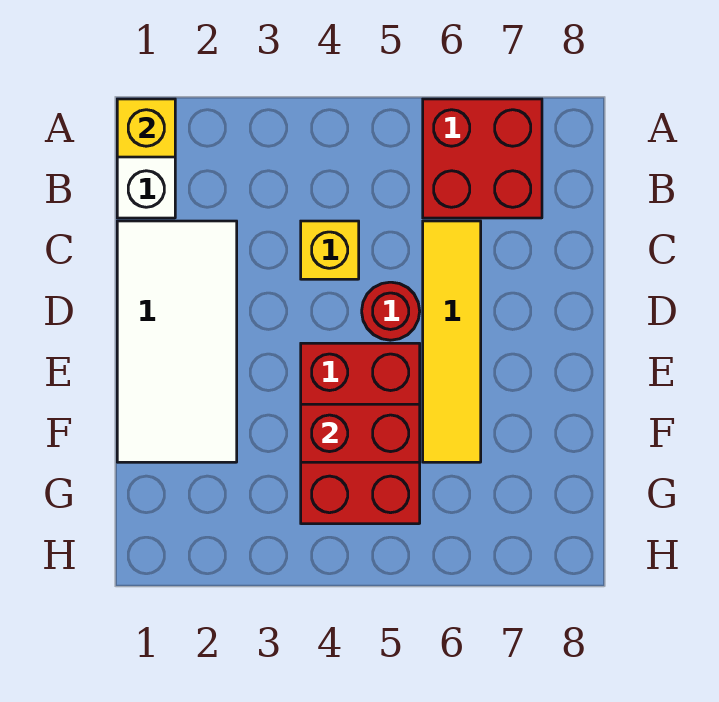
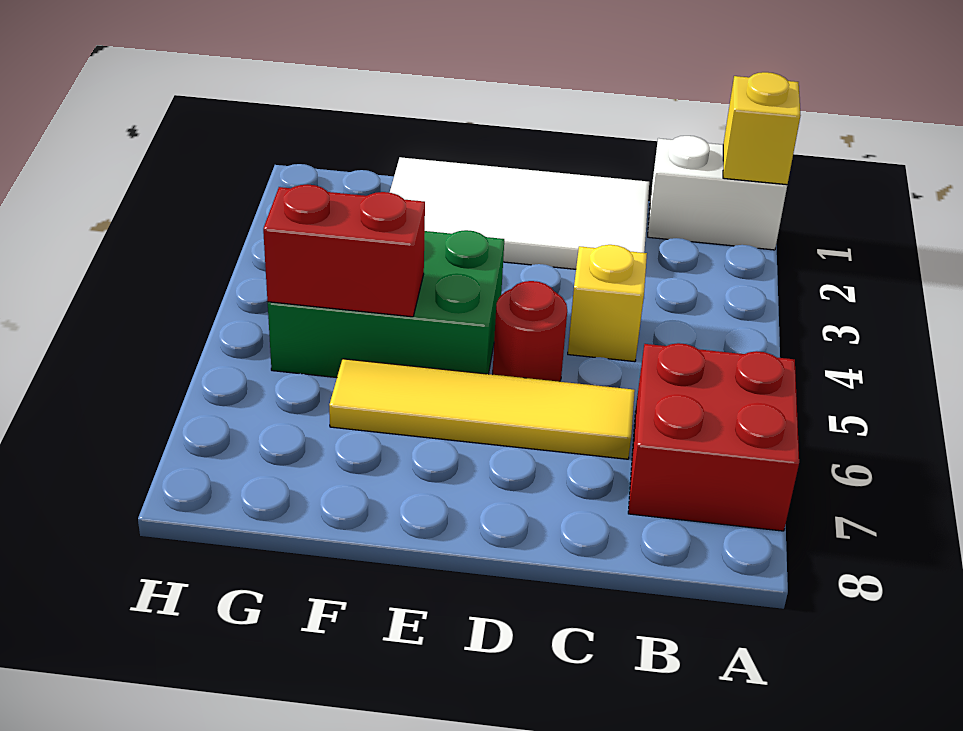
red 2x3 brick [301,343,420,524] -> green 2x3 brick [268,230,504,377]
red 1x2 brick [301,404,420,462] -> red 1x2 brick turned to [263,184,425,317]

